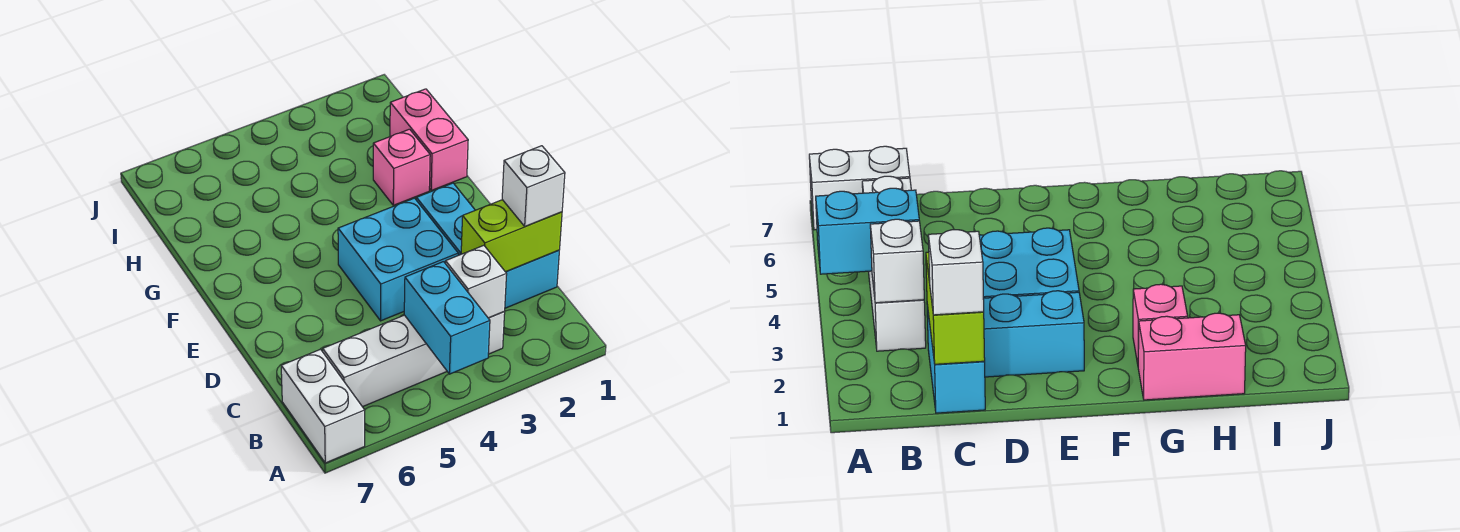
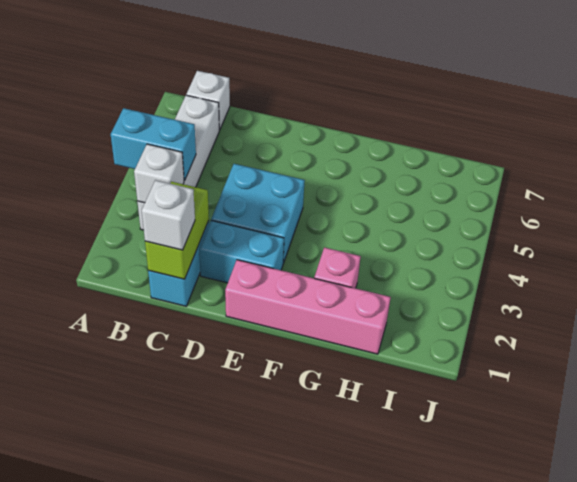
white 1x2 brick [281,349,365,463] -> white 1x1 brick [186,71,230,130]
pink 1x2 brick [390,89,468,191] -> pink 1x4 brick [225,260,391,354]

